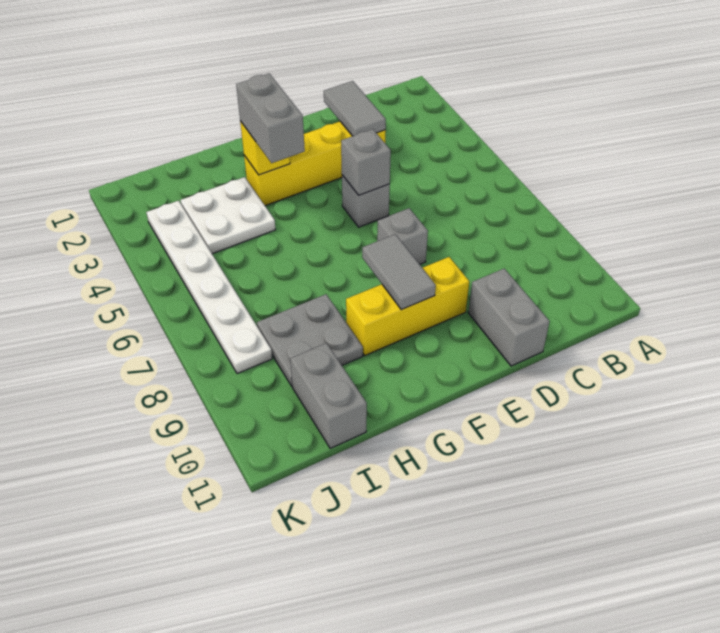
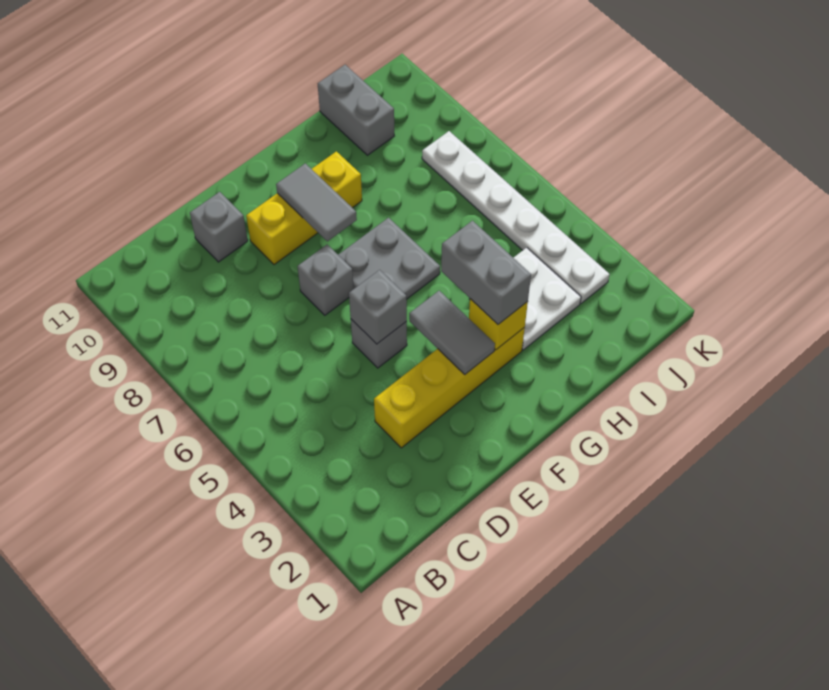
grey 1x2 tile [324,81,386,136] -> grey 1x2 tile moved to [409,291,495,374]
grey 1x2 brick [468,269,550,366] -> grey 1x1 brick [190,192,248,262]
grey 2x2 plate [257,294,363,387] -> grey 2x2 plate moved to [338,218,440,299]

